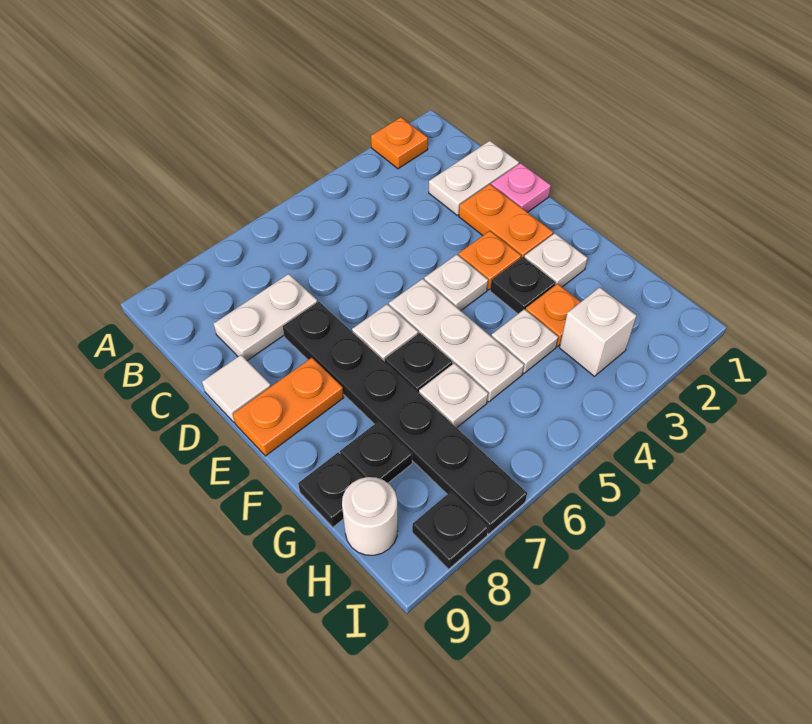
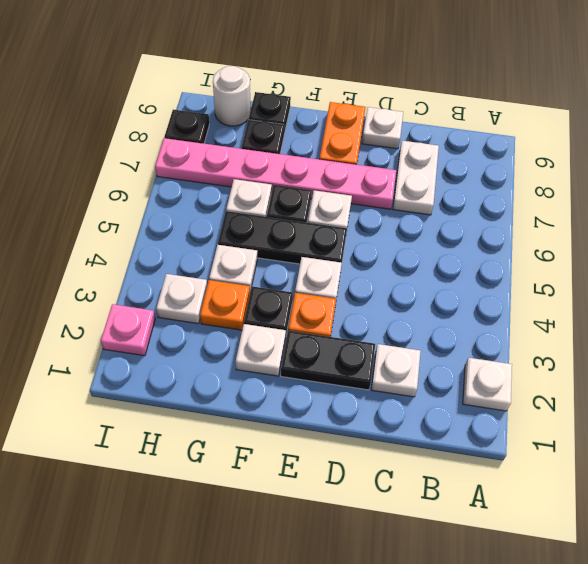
orange 1x1 plate [371,117,428,169] -> white 1x1 plate [463,358,512,411]
white 1x2 plate [429,141,519,215] -> white 1x1 plate [371,344,421,397]
pink 1x1 plate [491,163,551,212] -> pink 1x1 plate moved to [101,304,155,356]
orange 1x2 plate [459,184,553,258] -> black 1x2 plate [281,331,375,390]
black 1x6 plate [283,302,527,534] -> pink 1x6 plate [155,138,396,209]
white 1x1 tile [202,355,271,422] -> white 1x1 plate [362,107,403,149]
white 1x3 plate [389,279,524,402] -> black 1x3 plate [218,211,347,264]
white 1x1 brick [560,287,636,376] -> white 1x1 plate [156,274,207,324]

